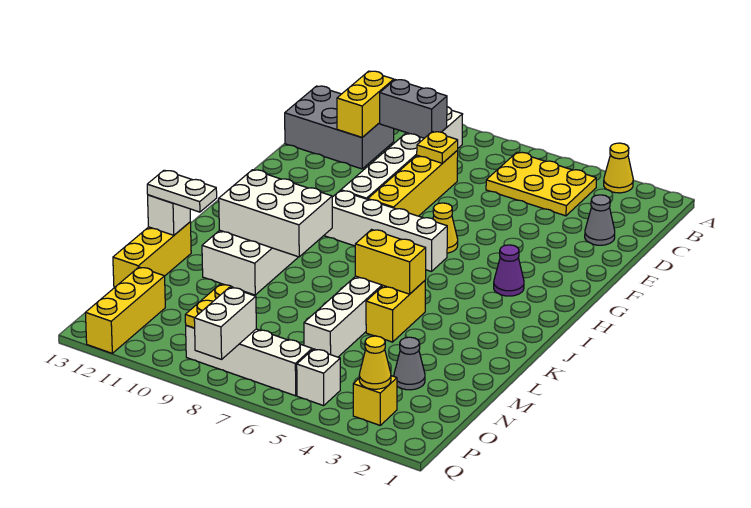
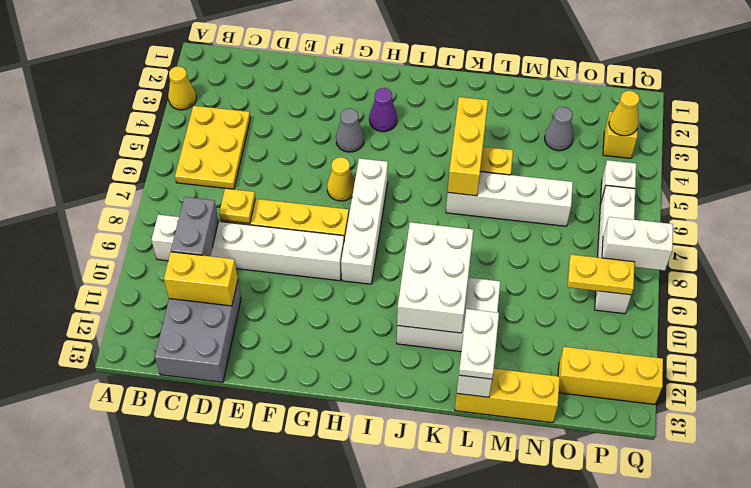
grey 1x1 cone [585,195,615,245] -> grey 1x1 cone moved to [336,108,364,152]
yellow 1x2 brick [355,230,426,294] -> yellow 1x3 brick [448,97,488,196]

